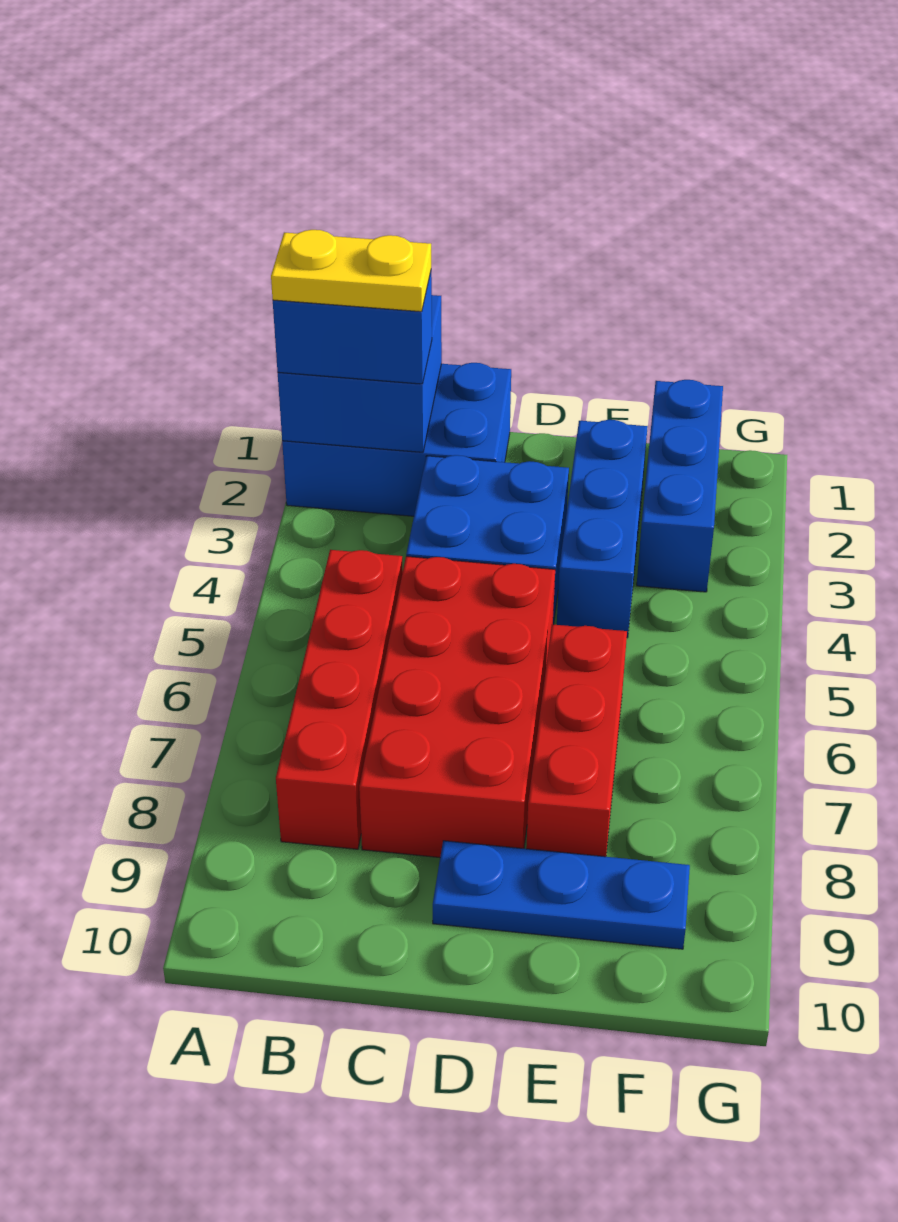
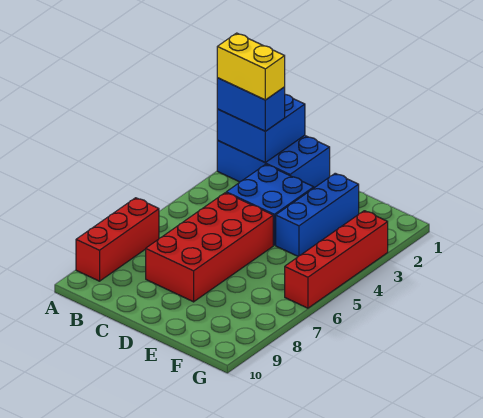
yellow 1x2 plate [271,230,431,312] -> yellow 1x2 brick [217,33,285,100]
red 1x4 brick [276,550,403,849] -> red 1x4 brick moved to [285,211,388,308]
blue 1x3 plate [433,841,690,949] -> none
red 1x3 brick [526,624,627,857] -> red 1x3 brick moved to [76,198,159,281]
blue 1x3 brick [637,380,723,592] -> none

